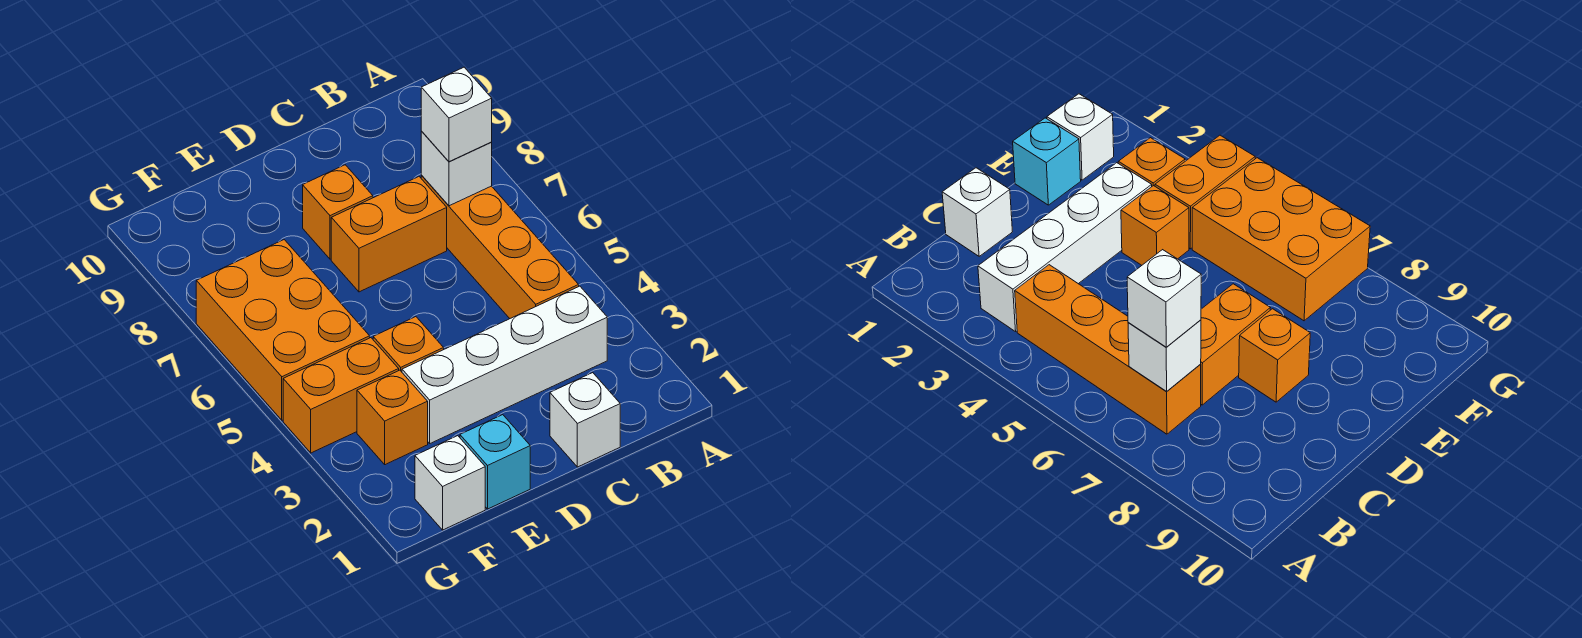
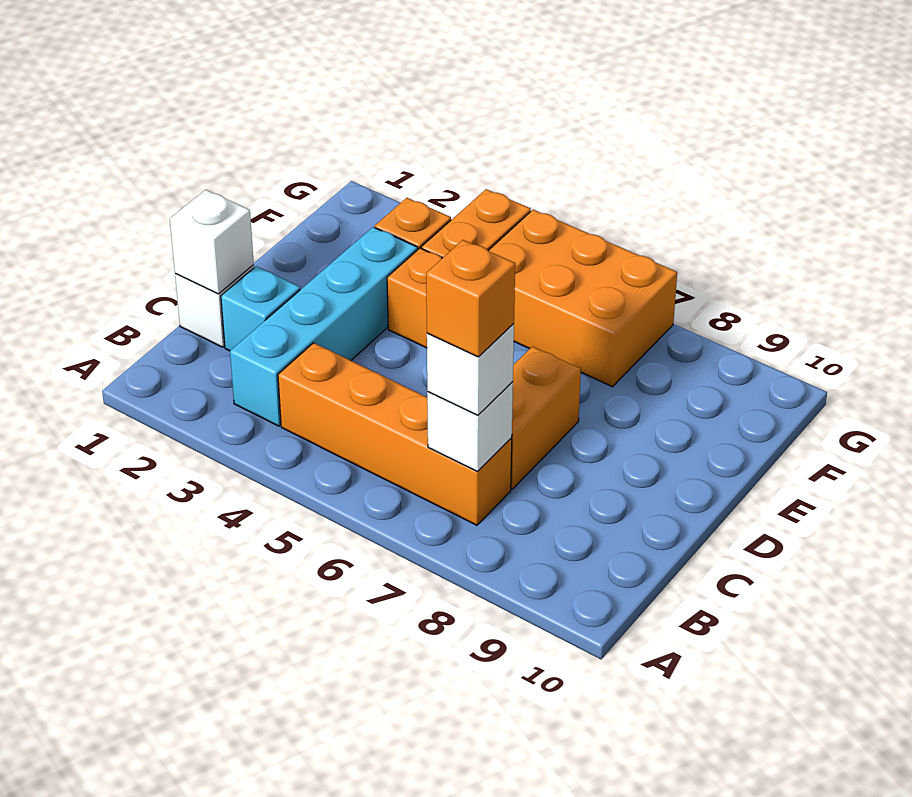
white 1x4 brick [402,286,607,443] -> cyan 1x4 brick [230,227,418,426]
orange 1x1 brick [303,165,373,259] -> orange 1x1 brick moved to [426,240,515,357]
cyan 1x1 brick [460,415,530,509] -> cyan 1x1 brick moved to [221,266,300,351]
white 1x1 brick [415,436,485,530] -> white 1x1 brick moved to [170,190,254,294]

